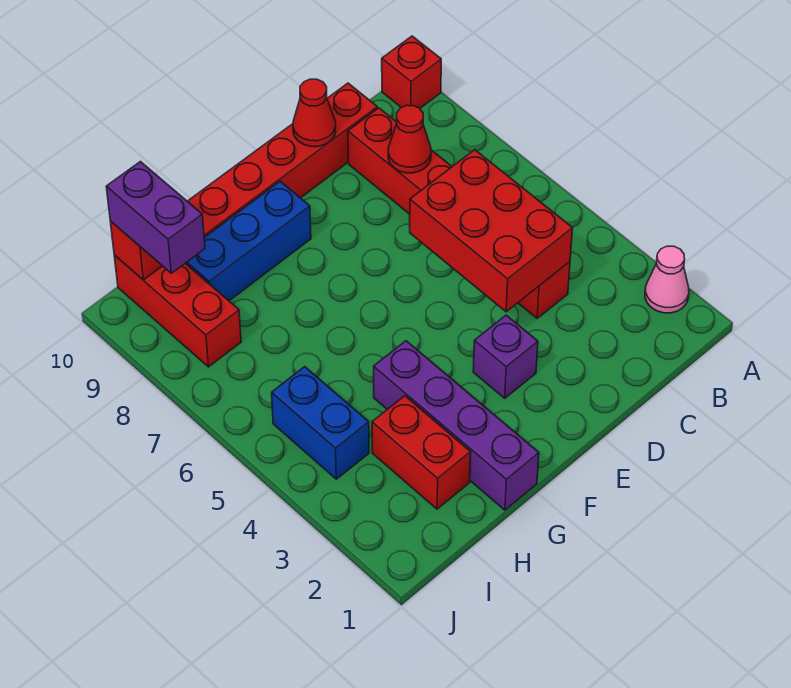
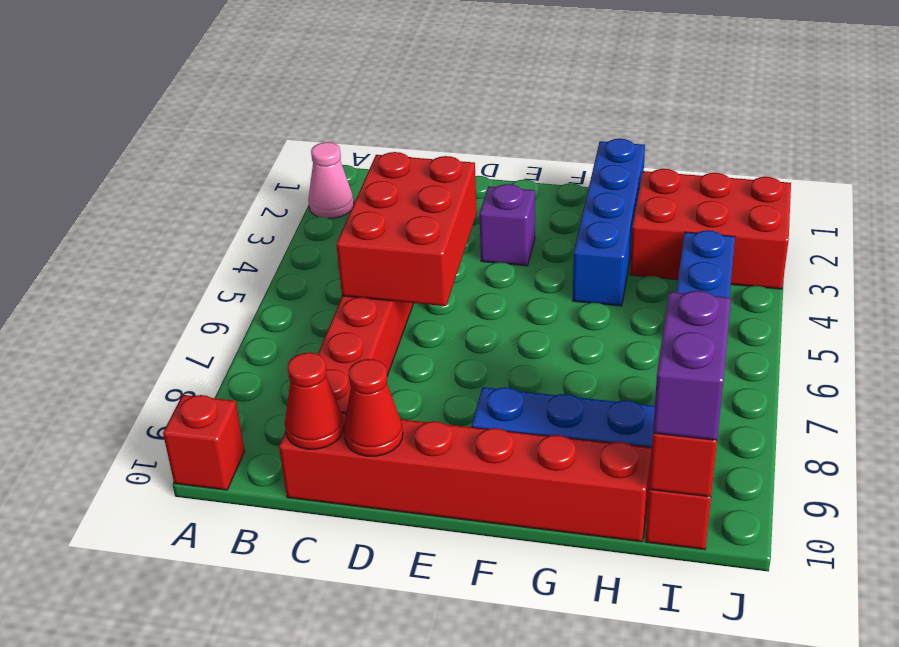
red 1x1 cone [388,105,431,173] -> red 1x1 cone moved to [285,353,344,449]
purple 1x4 brick [374,341,539,510] -> blue 1x4 brick [573,139,645,306]
red 1x2 brick [372,396,471,509] -> red 2x3 brick [630,169,791,289]

